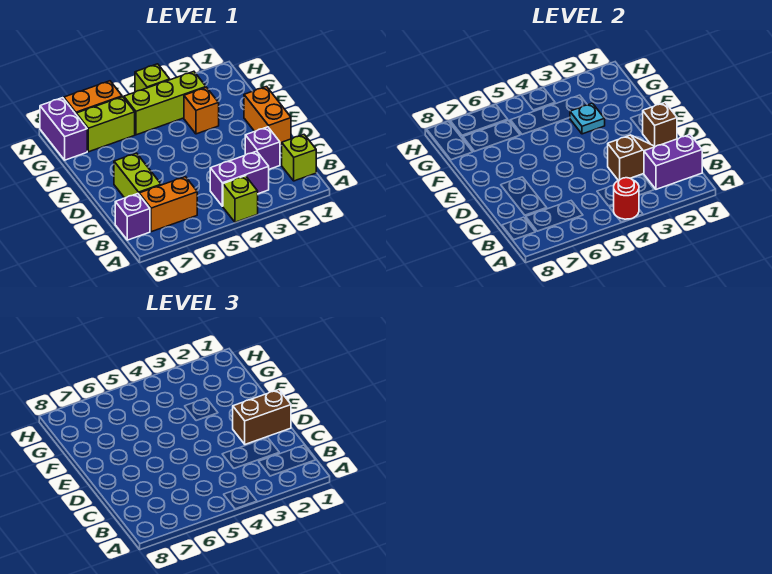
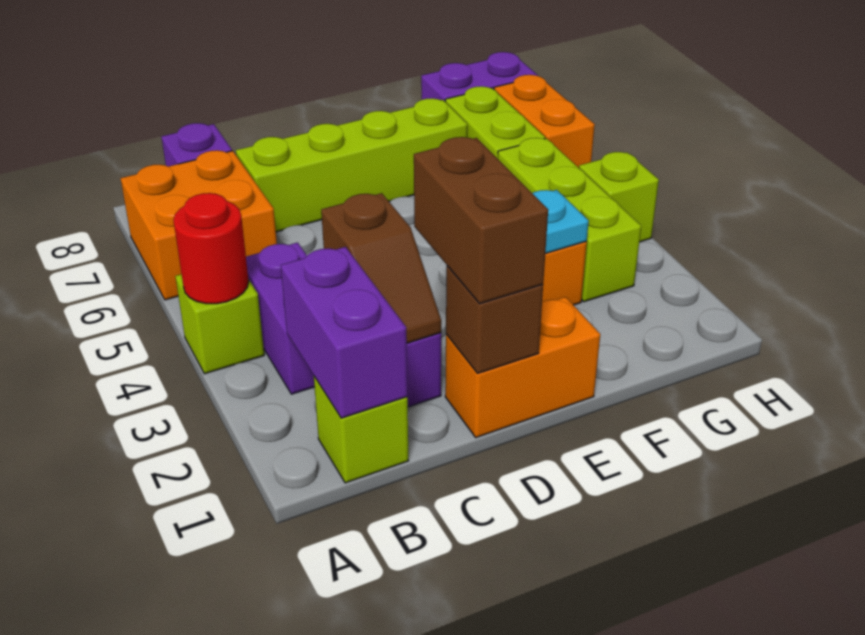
orange 1x2 brick [139,177,197,232] -> orange 2x2 brick [121,150,277,300]
lime 1x2 brick [114,153,161,198] -> lime 1x4 brick [236,98,467,232]

